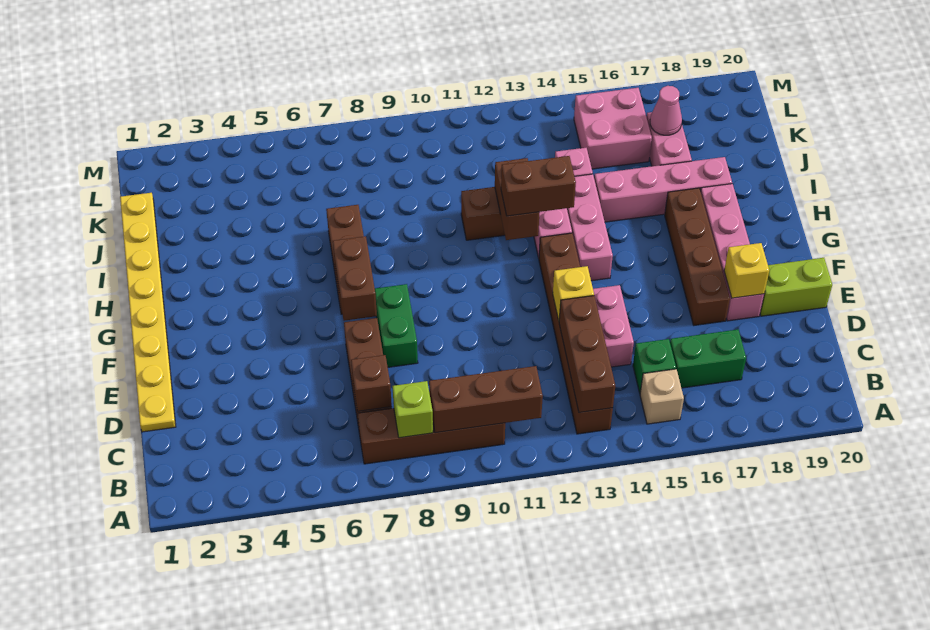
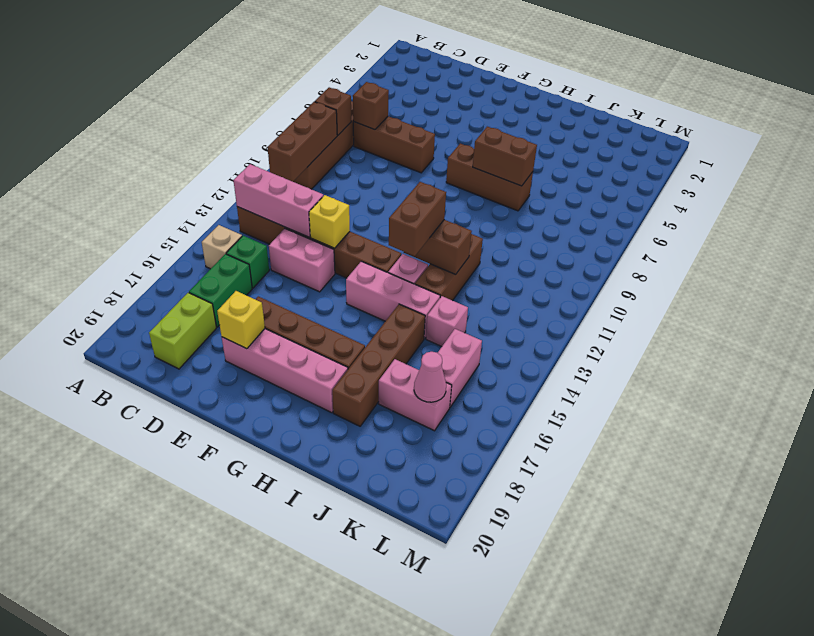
lime 1x1 brick [393,381,433,438] -> brown 1x1 brick [315,87,351,135]
brown 1x3 brick [559,296,615,412] -> pink 1x3 brick [233,164,324,237]
yellow 1x8 plate [120,193,176,432] -> none
green 1x2 brick [375,284,418,367] -> none
lime 1x2 brick [760,258,832,316] -> lime 1x2 brick moved to [149,293,216,369]
brown 1x2 brick [333,236,377,321] -> brown 1x2 brick moved to [473,127,537,186]
pink 1x4 brick [594,157,732,222] -> brown 1x4 brick [332,304,425,426]
pink 2x2 brick [574,88,652,169] -> pink 1x2 brick [438,329,482,407]

